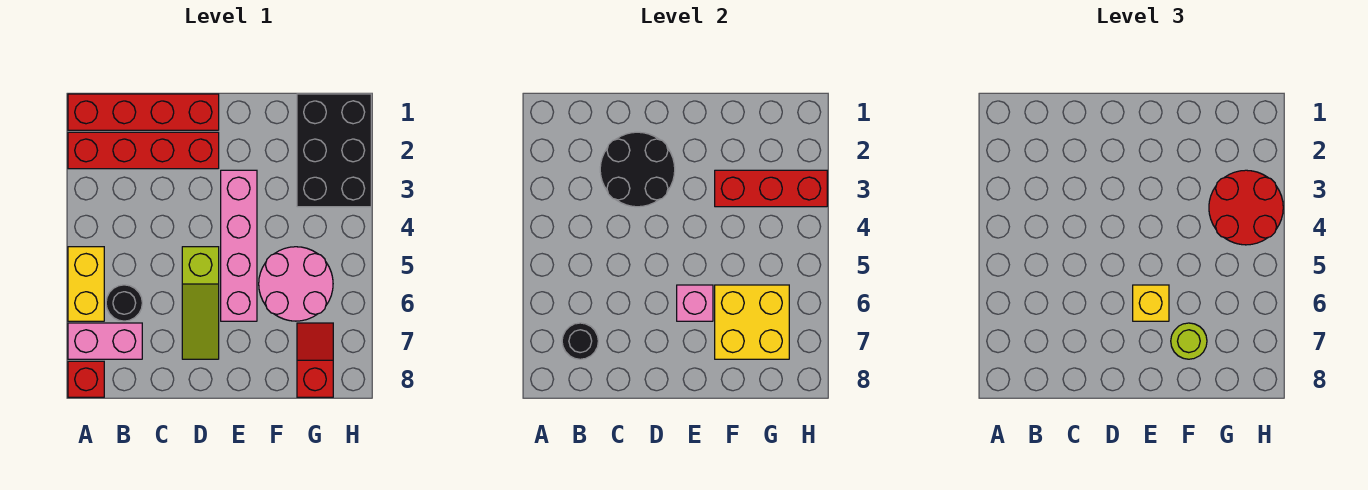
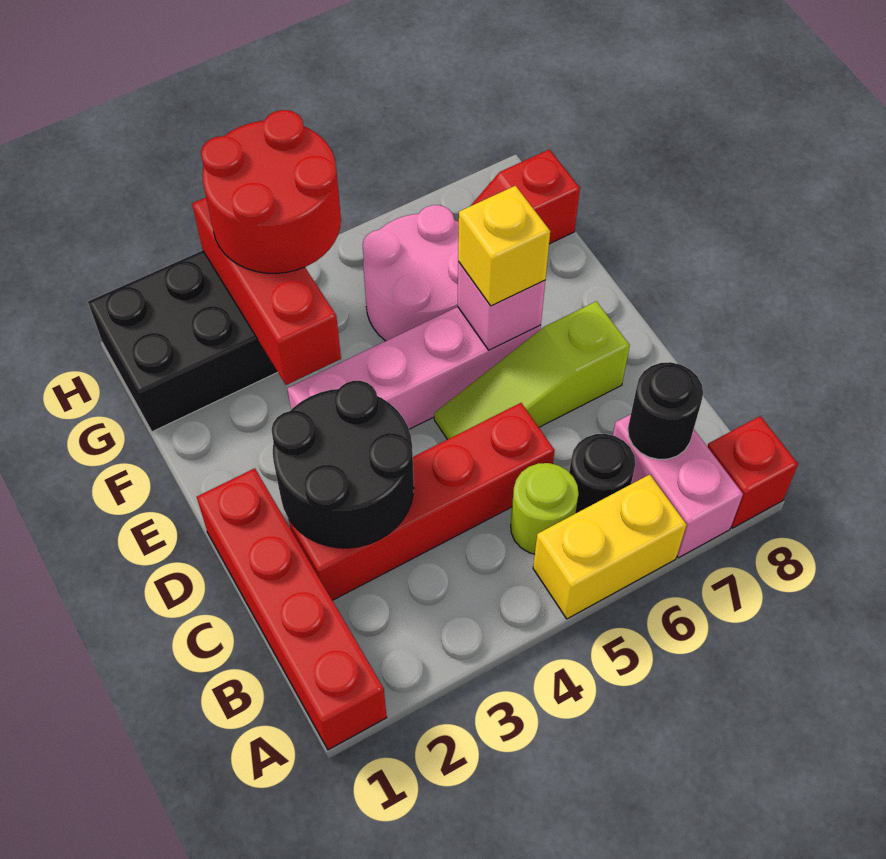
red 1x4 brick [68,132,219,169] -> red 1x4 brick turned to [289,403,555,600]
lime 1x3 slope [182,247,219,359] -> lime 1x3 slope turned to [434,301,630,440]
yellow 2x2 brick [715,285,789,359] -> none
lime 1x1 round brick [1171,323,1207,359] -> lime 1x1 round brick moved to [511,463,579,554]

